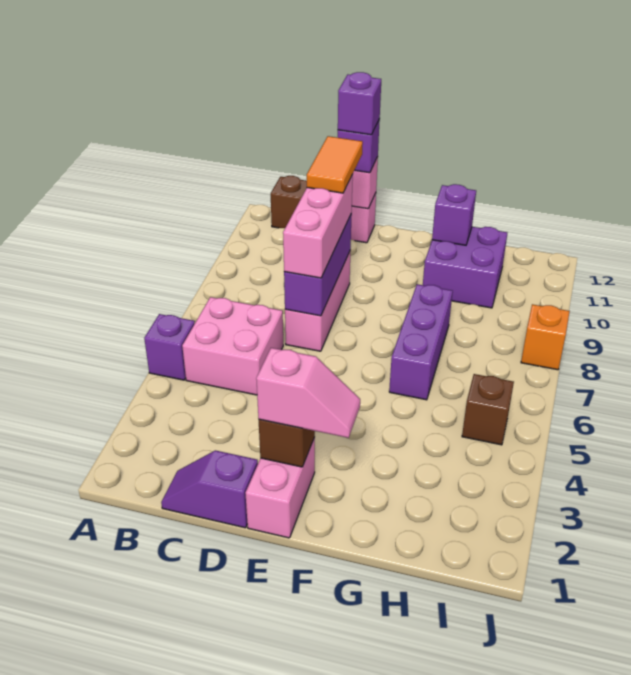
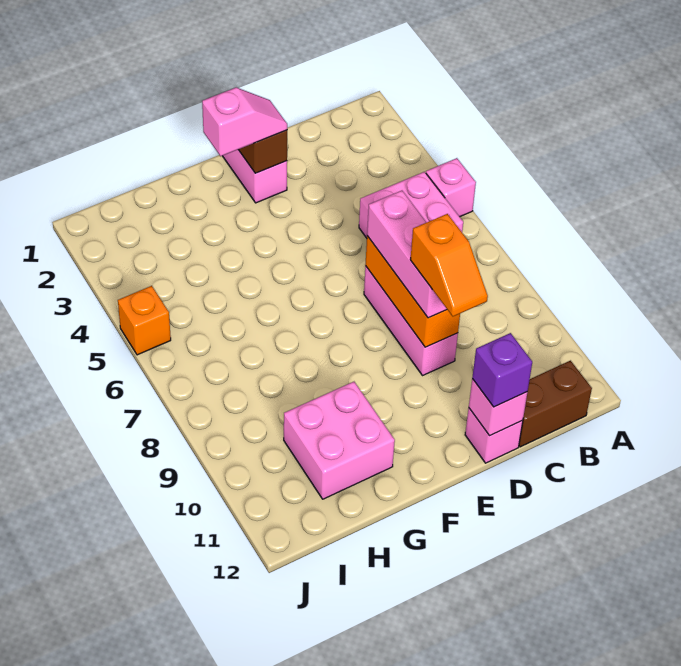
purple 1x1 brick [144,314,195,380] -> pink 1x1 brick [426,158,476,217]
purple 1x2 slope [161,450,258,528] -> none
purple 1x3 brick [284,213,352,316] -> orange 1x3 brick [365,236,460,347]
orange 1x2 tile [307,136,363,193] -> orange 1x2 slope [410,214,488,316]
purple 1x1 brick [338,72,381,135] -> none
pink 1x2 slope [256,348,360,438] -> pink 1x2 slope turned to [202,88,287,156]
purple 1x3 brick [389,284,453,400] -> none
purple 2x2 brick [423,227,507,308] -> pink 2x2 brick [284,382,395,499]
purple 1x1 brick [432,184,476,245] -> none
brown 1x1 brick [462,374,514,445] -> none
orange 1x1 brick [521,304,570,370] -> orange 1x1 brick moved to [118,286,171,355]

